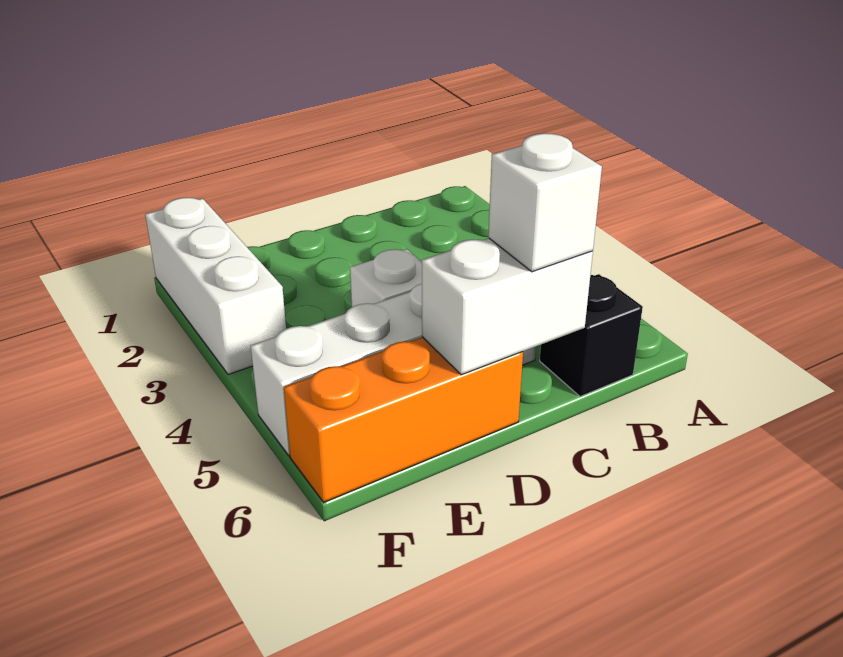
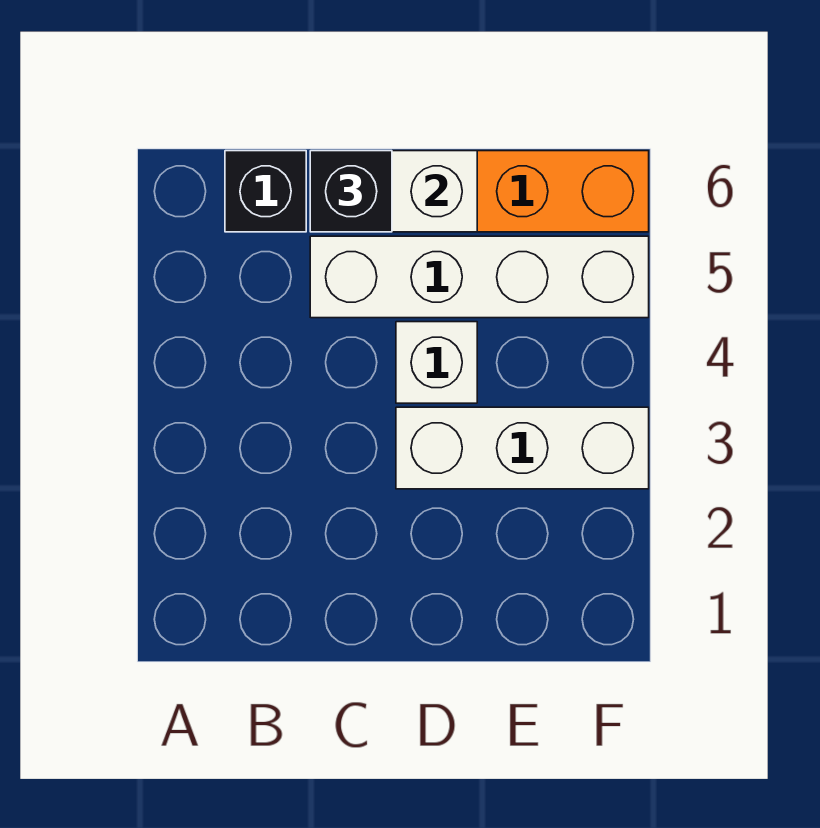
white 1x1 brick [488,133,602,272] -> black 1x1 brick [310,151,392,232]
white 1x3 brick [145,197,286,374] -> white 1x3 brick turned to [396,407,649,489]

